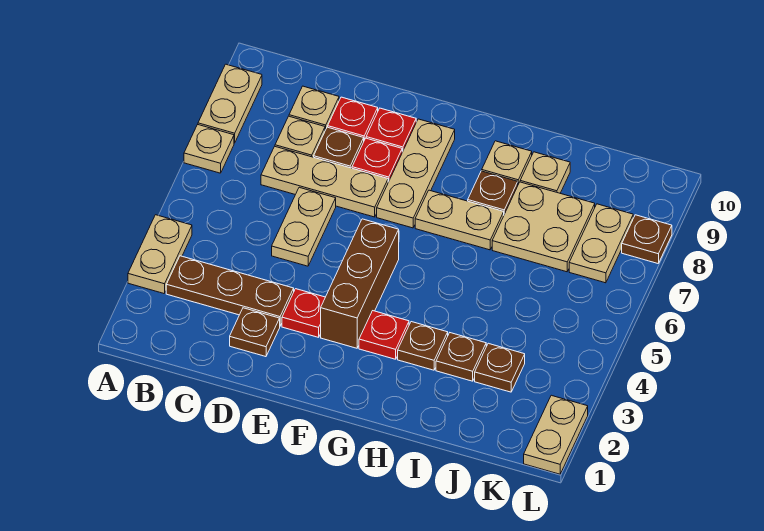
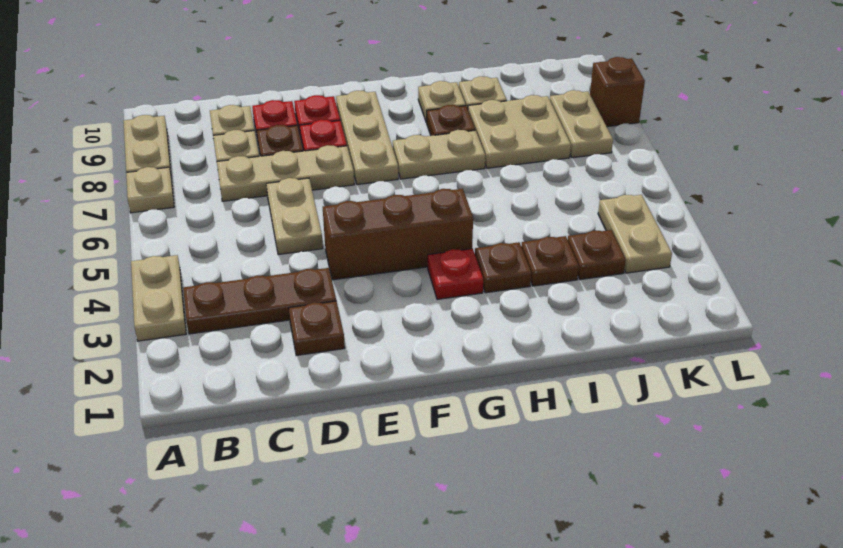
red 1x1 plate [282,289,325,337] -> none
brown 1x3 brick [321,219,399,348] -> brown 1x3 brick turned to [323,189,473,280]
tan 1x2 plate [524,395,588,474] -> tan 1x2 plate moved to [598,195,672,273]
brown 1x1 plate [622,215,672,263] -> brown 1x1 brick [590,57,645,127]

